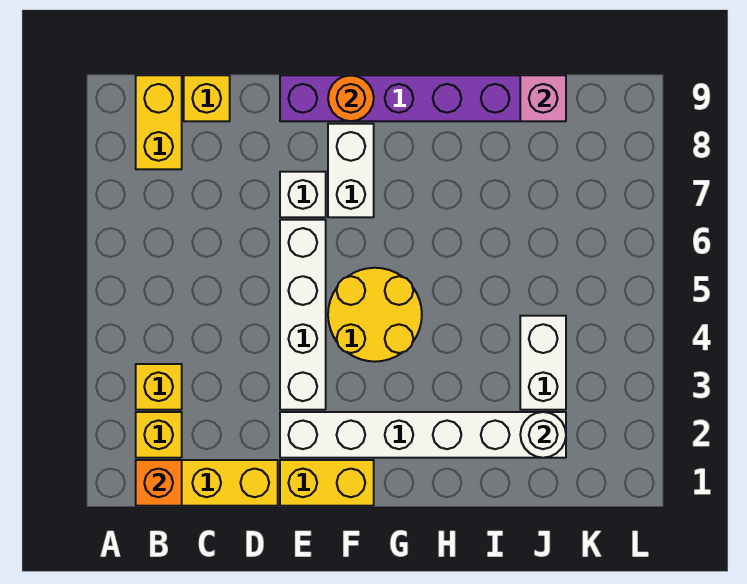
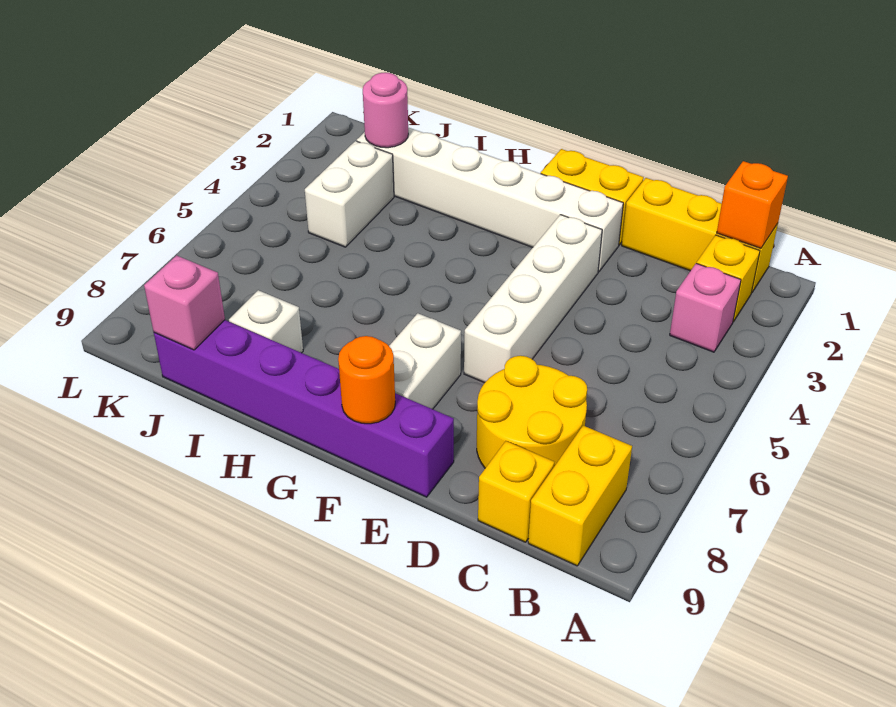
yellow 1x1 brick [136,364,182,410] -> pink 1x1 brick [670,263,741,352]
white 1x1 brick [280,172,326,217] -> white 1x1 brick moved to [229,290,303,353]
yellow 2x2 round brick [328,268,422,362] -> yellow 2x2 round brick moved to [477,356,587,468]
white 1x1 round brick [520,412,566,458] -> pink 1x1 round brick [363,72,408,148]

